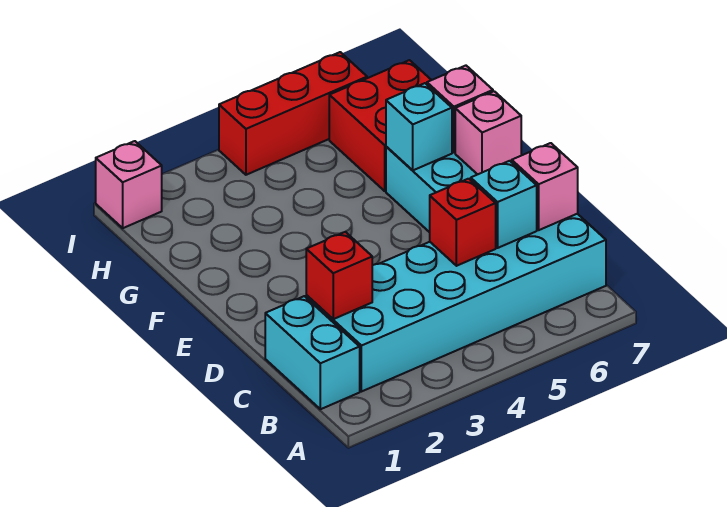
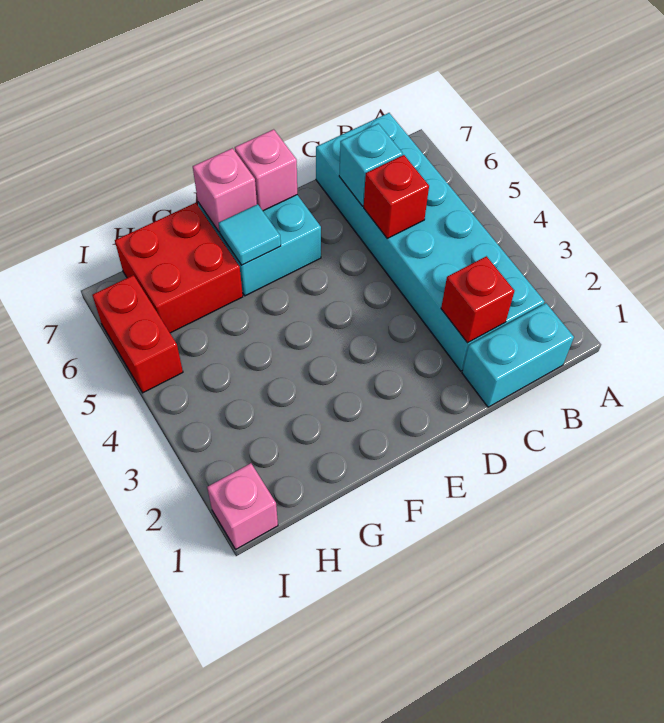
pink 1x1 brick [512,143,578,230] -> none
cyan 1x1 brick [386,83,452,170] -> cyan 1x1 tile [219,204,281,265]
red 1x3 brick [219,52,367,175] -> red 1x2 brick [93,275,183,393]

